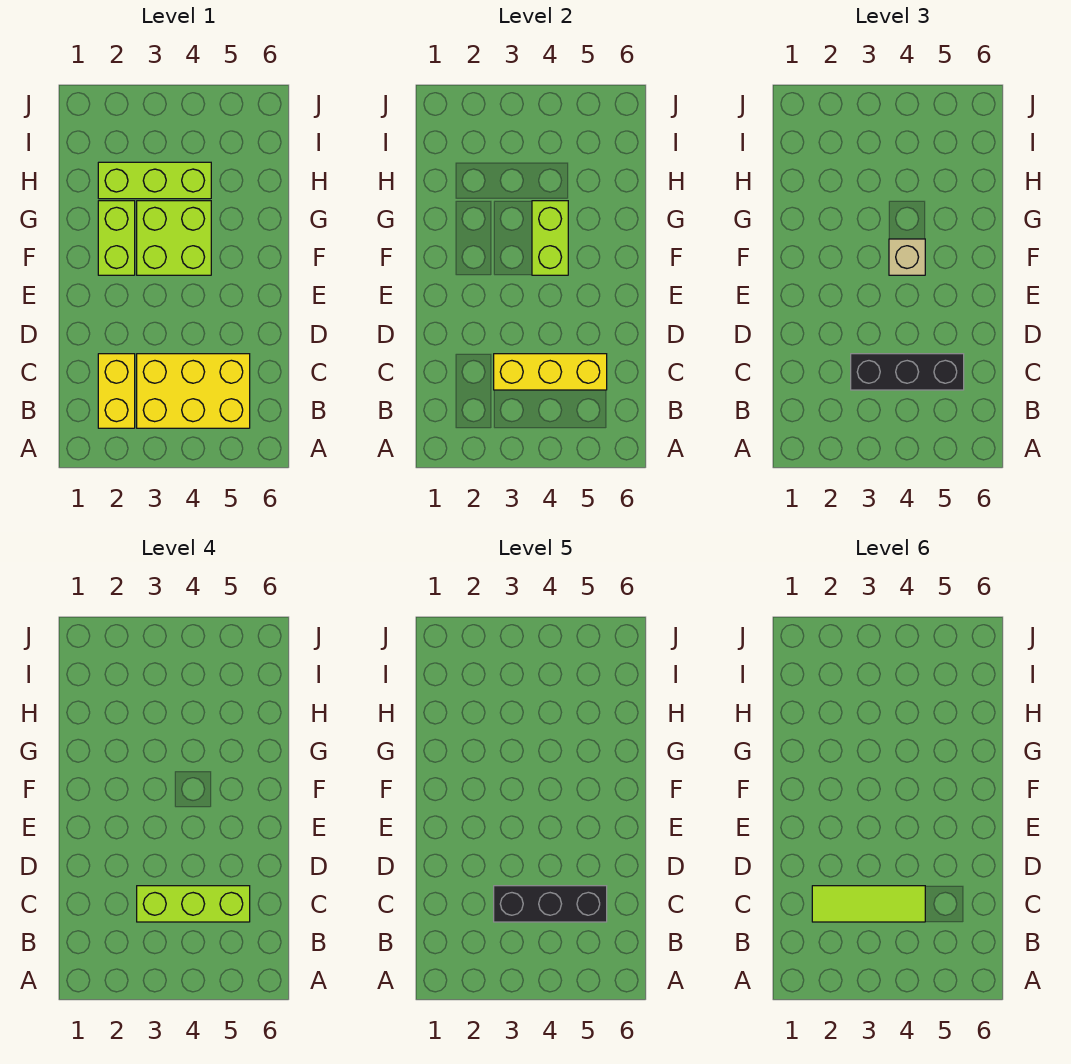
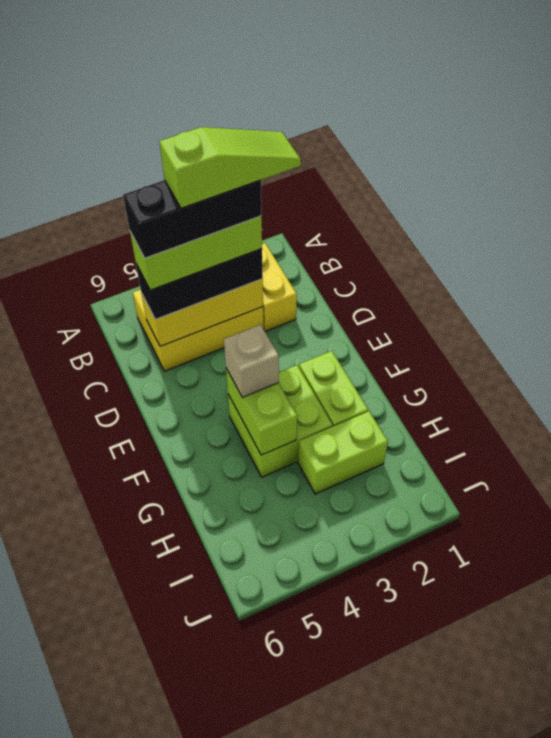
lime 1x3 tile [812,886,925,922] -> lime 1x3 slope [159,127,301,208]
lime 1x3 brick [98,162,211,199] -> lime 1x2 brick [298,411,388,494]

